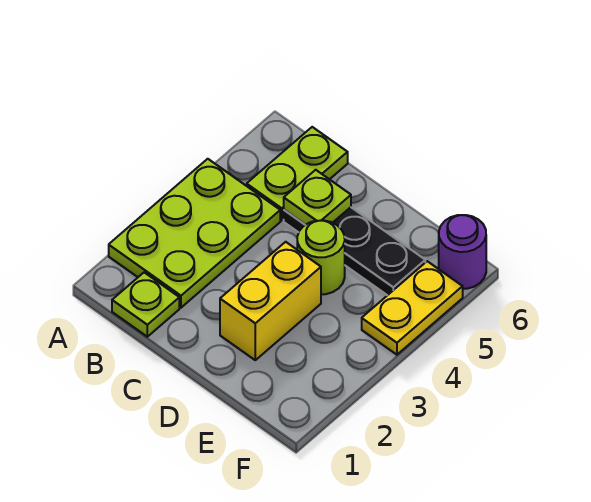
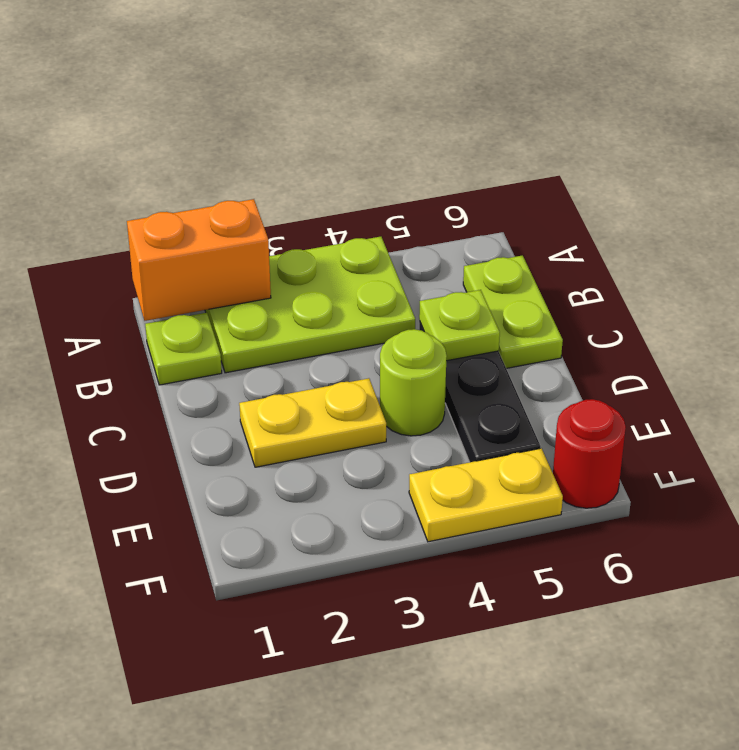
none -> orange 1x2 brick [127,199,271,321]
lime 1x2 plate [247,127,348,220] -> lime 1x2 plate turned to [463,256,563,368]
yellow 1x2 brick [220,242,321,360] -> yellow 1x2 plate [239,378,386,467]
purple 1x1 round brick [439,215,486,289] -> red 1x1 round brick [553,399,626,508]

